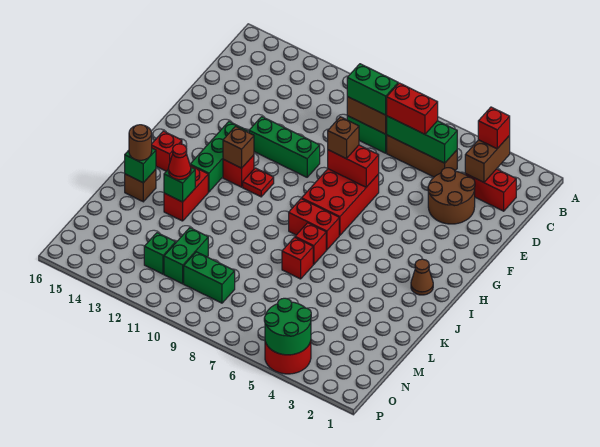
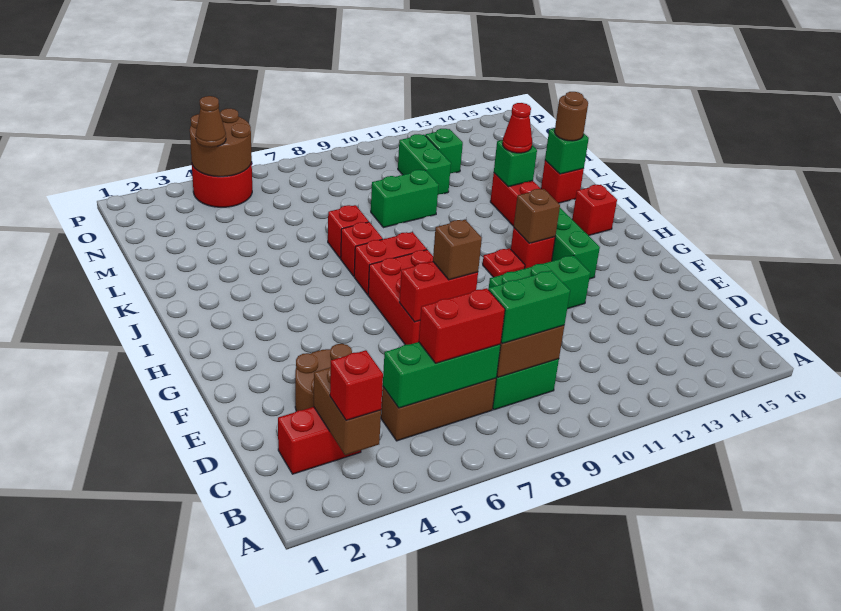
brown 1x1 cone [411,259,433,295] -> brown 1x1 cone moved to [196,96,226,147]
brown 1x1 brick [125,169,156,202] -> red 1x1 brick [541,160,584,203]
green 1x2 brick [184,252,235,303] -> green 1x2 brick moved to [371,170,438,228]
green 2x2 round brick [264,298,311,355] -> brown 2x2 round brick [190,109,252,177]

